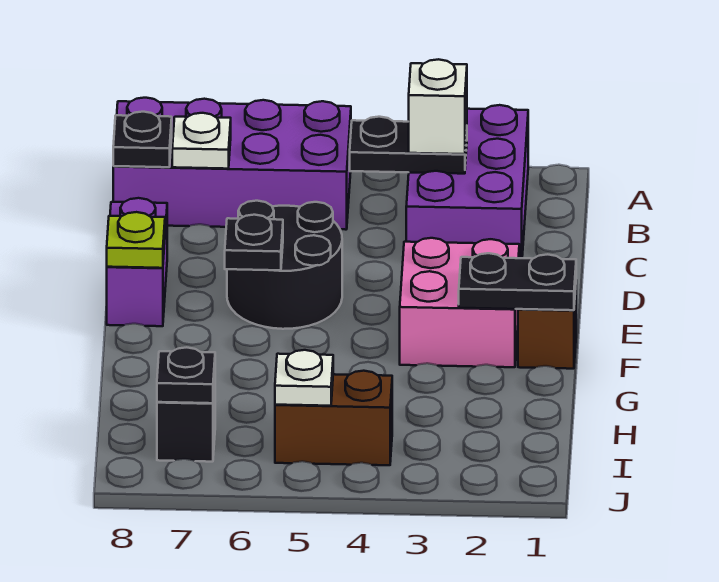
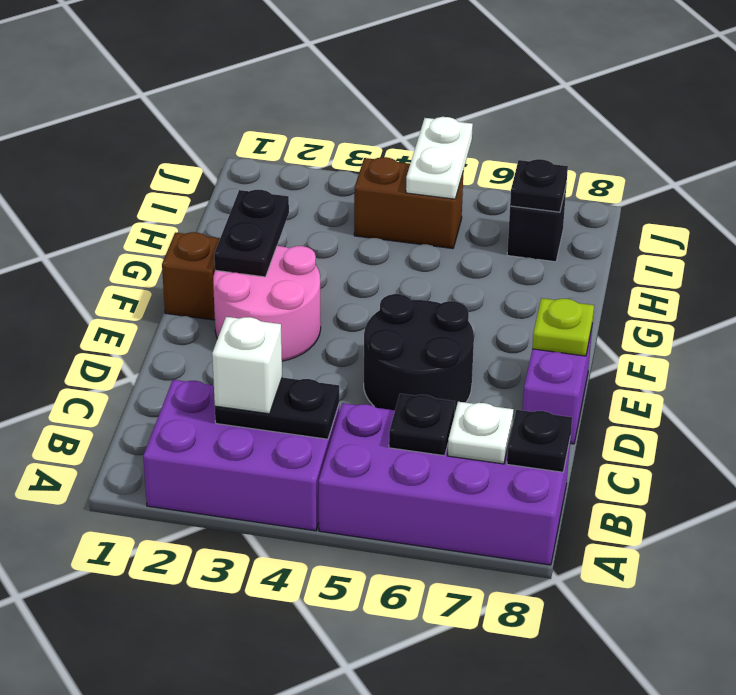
purple 2x3 brick [406,105,528,258] -> purple 2x3 brick turned to [143,380,339,531]
pink 2x2 brick [400,238,519,367] -> pink 2x2 round brick [213,246,321,361]
black 1x1 plate [225,215,283,270] -> black 1x1 plate moved to [389,394,455,456]
black 1x2 plate [459,253,576,310] -> black 1x2 plate turned to [214,190,289,277]
white 1x1 plate [275,350,333,406] -> white 1x2 plate [406,117,473,199]

